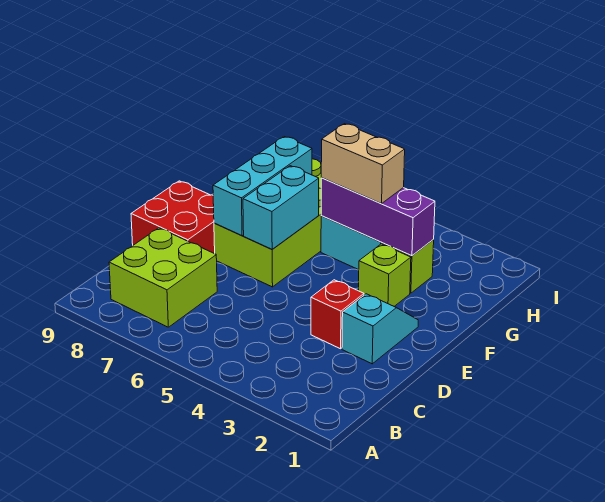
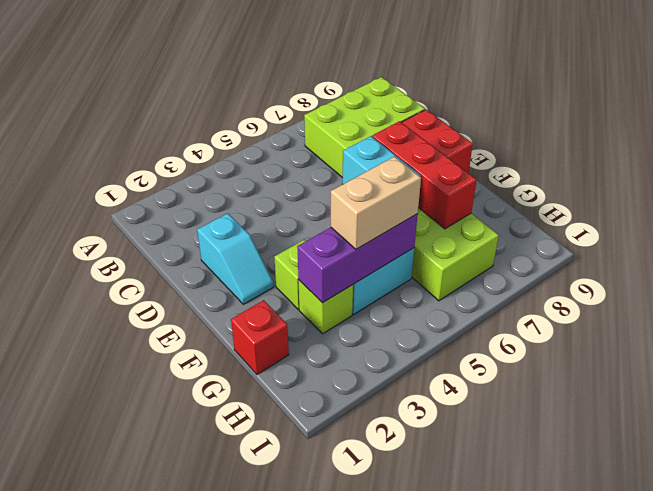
lime 2x2 brick [109,228,217,327] -> lime 2x3 brick [304,77,425,178]
red 1x1 brick [311,280,364,349] -> red 1x1 brick moved to [231,300,289,374]
cyan 1x3 brick [213,137,312,236] -> red 1x3 brick [372,121,476,229]

